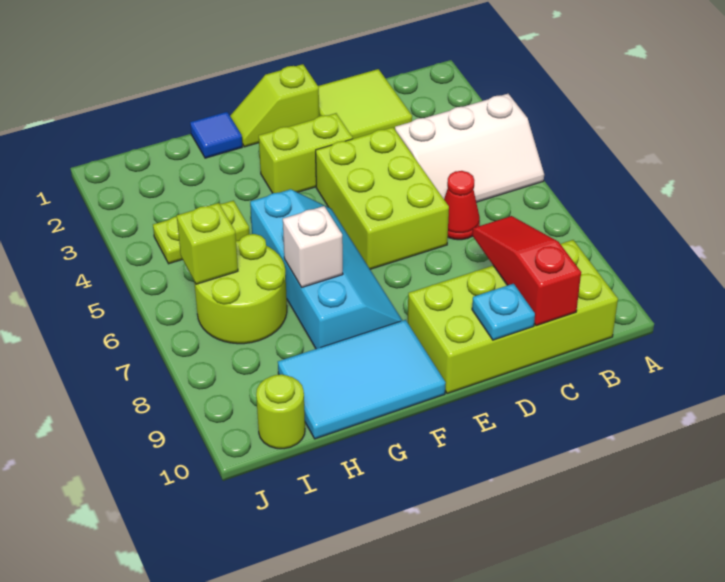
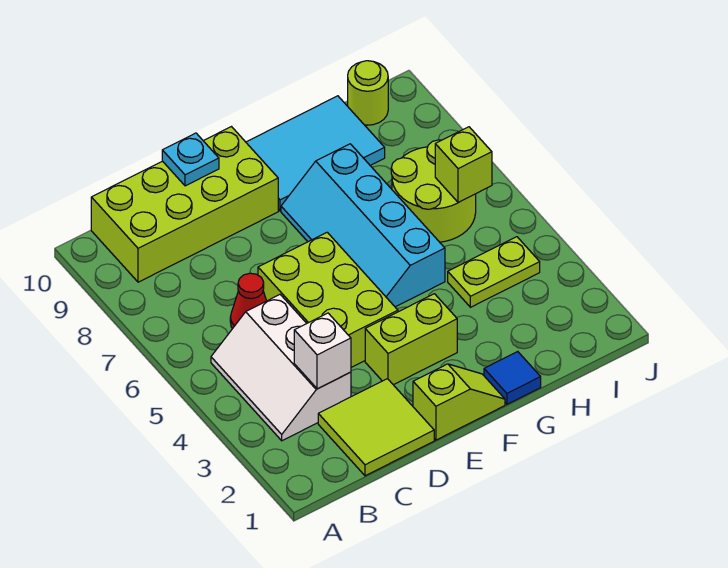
white 2x3 slope [395,94,544,202] -> white 2x3 slope turned to [211,295,351,441]
red 1x3 slope [472,216,581,326] -> none
white 1x1 brick [283,206,343,287] -> white 1x1 brick moved to [294,313,351,389]

